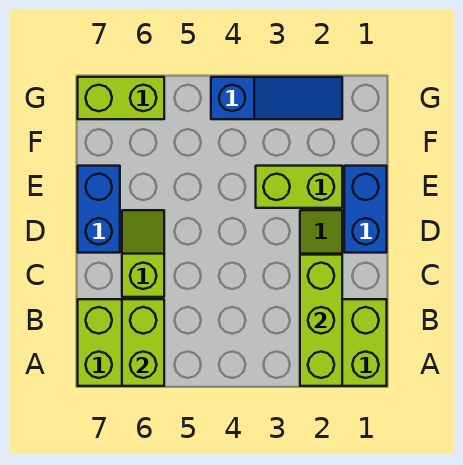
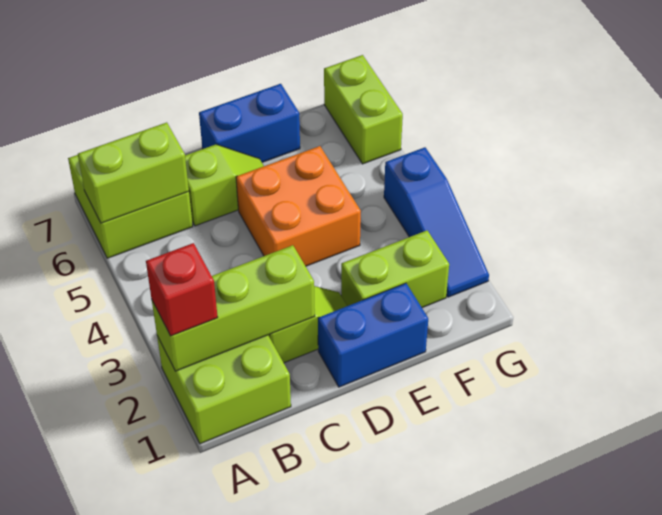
none -> red 1x1 brick [146,243,218,336]
none -> orange 2x2 brick [236,146,361,266]
lime 1x2 brick [256,166,342,208] -> lime 1x2 brick turned to [341,231,449,308]

